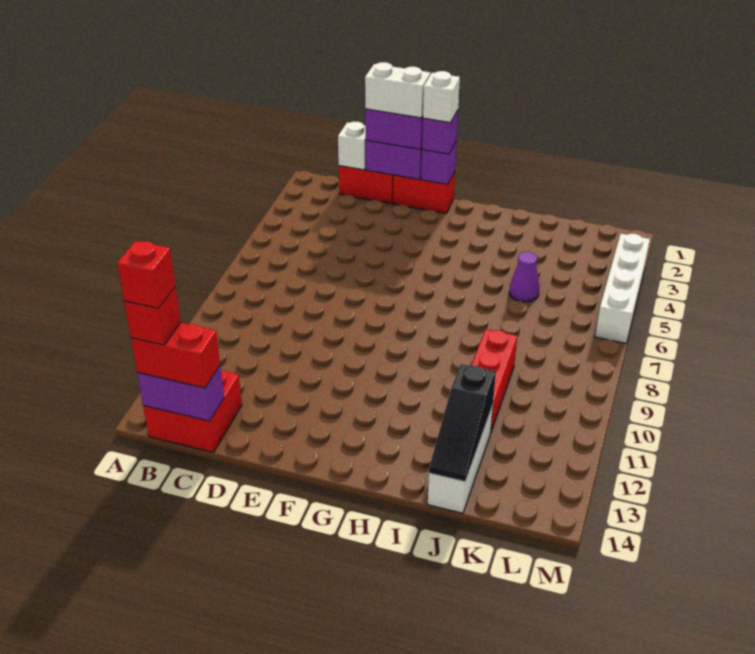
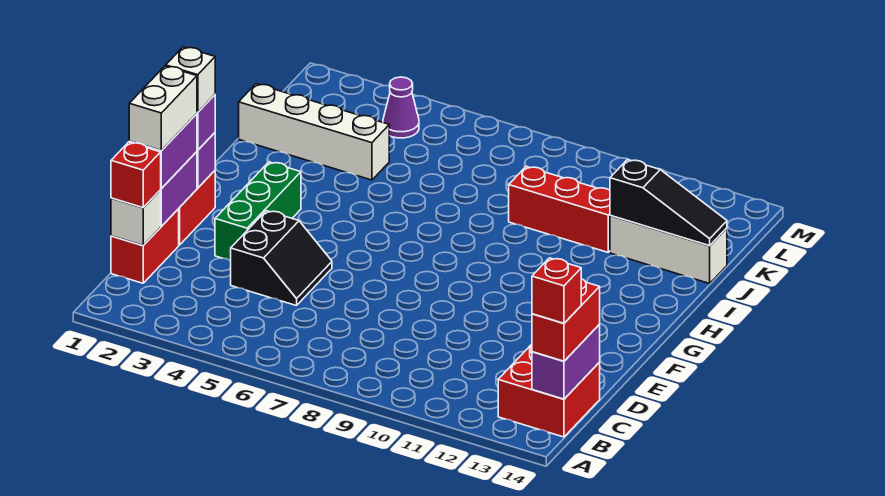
red 1x1 brick [117,241,175,308] -> red 1x1 brick moved to [111,142,161,208]
none -> black 2x2 slope [231,211,332,306]
none -> green 1x3 brick [215,162,301,261]
purple 1x1 cone [509,252,540,302] -> purple 1x1 cone moved to [383,77,419,138]
white 1x4 brick [595,234,650,343] -> white 1x4 brick moved to [239,84,389,180]

